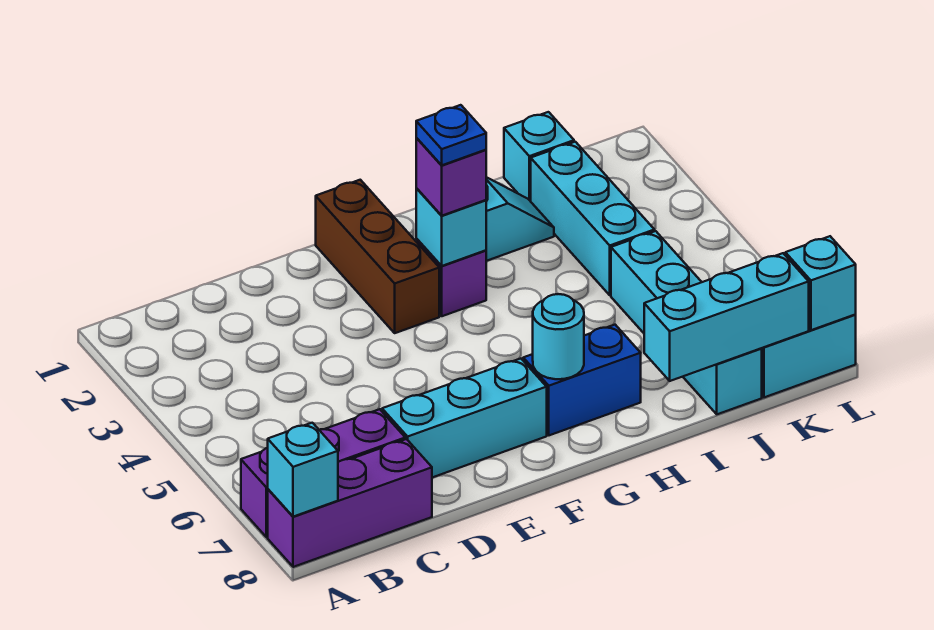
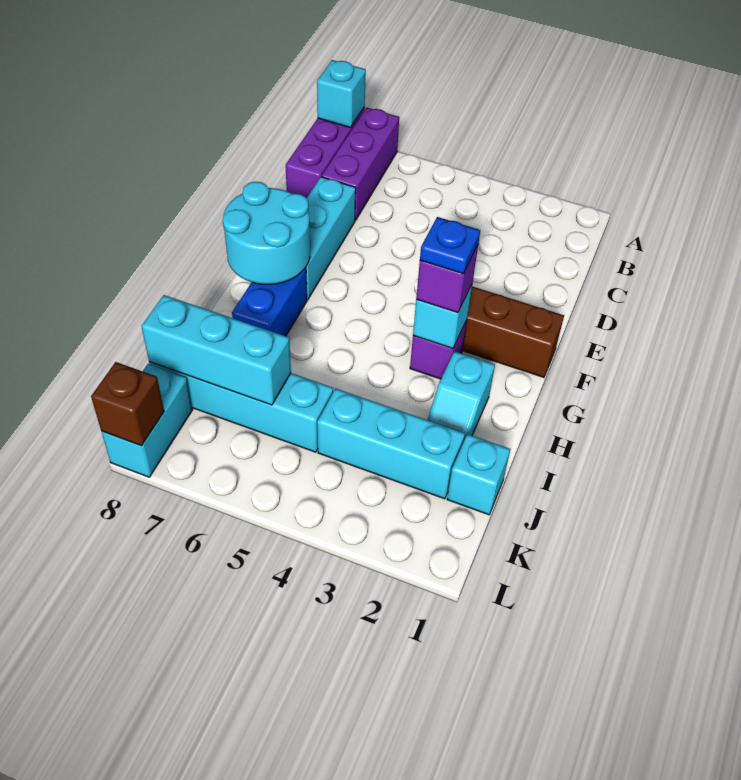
cyan 1x1 round brick [533,294,584,379] -> cyan 2x2 round brick [223,182,310,284]
cyan 1x3 brick [644,253,809,381] -> cyan 1x3 brick turned to [141,295,291,405]
cyan 1x1 brick [785,236,856,330] -> brown 1x1 brick [91,362,164,446]

